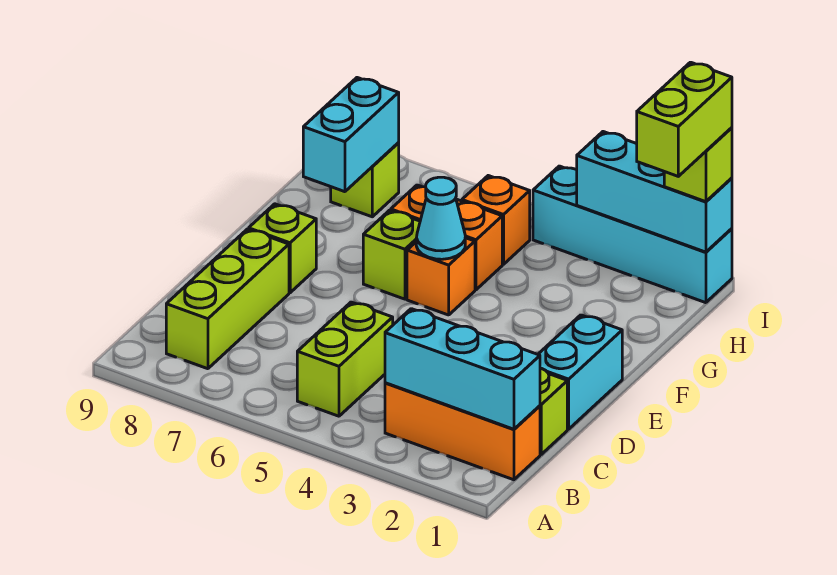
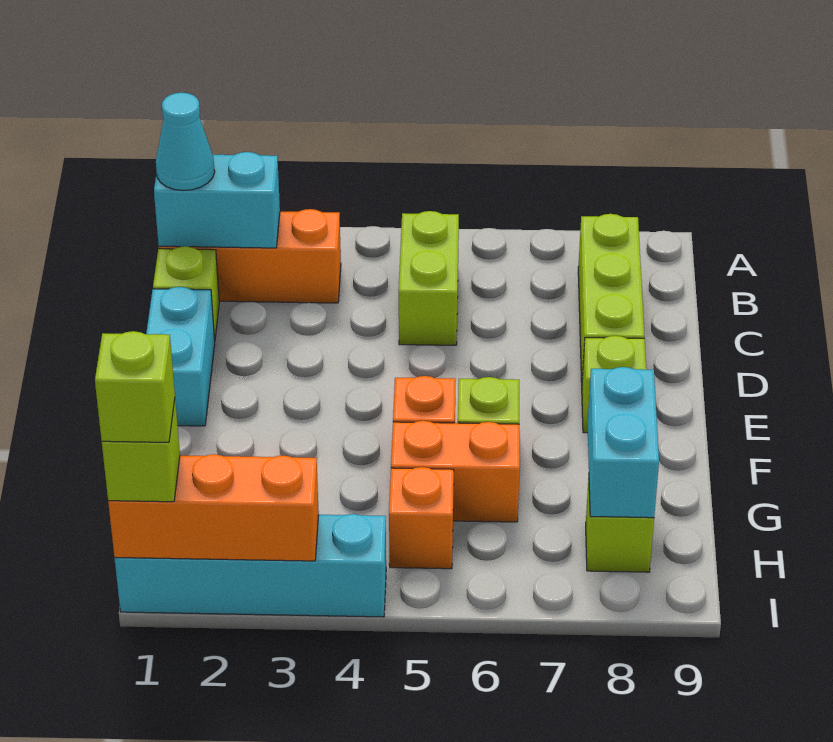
cyan 1x3 brick [385,309,540,429] -> cyan 1x2 brick [154,152,280,248]
cyan 1x1 cone [416,177,465,259] -> cyan 1x1 cone moved to [156,93,215,191]
lime 1x2 brick [637,62,732,176] -> lime 1x1 brick [95,331,175,442]
cyan 1x3 brick [577,132,732,252] -> orange 1x3 brick [108,454,319,561]

